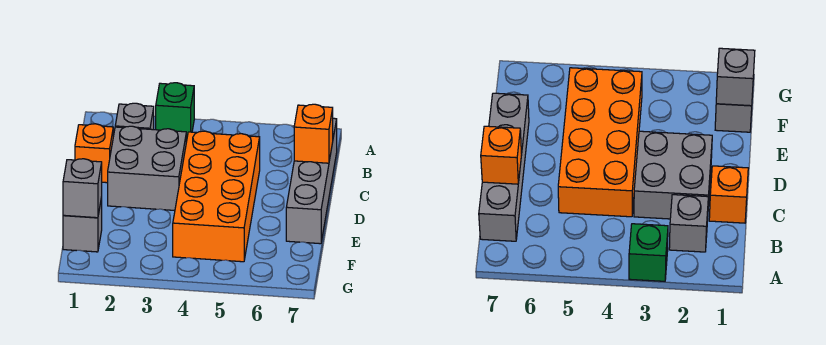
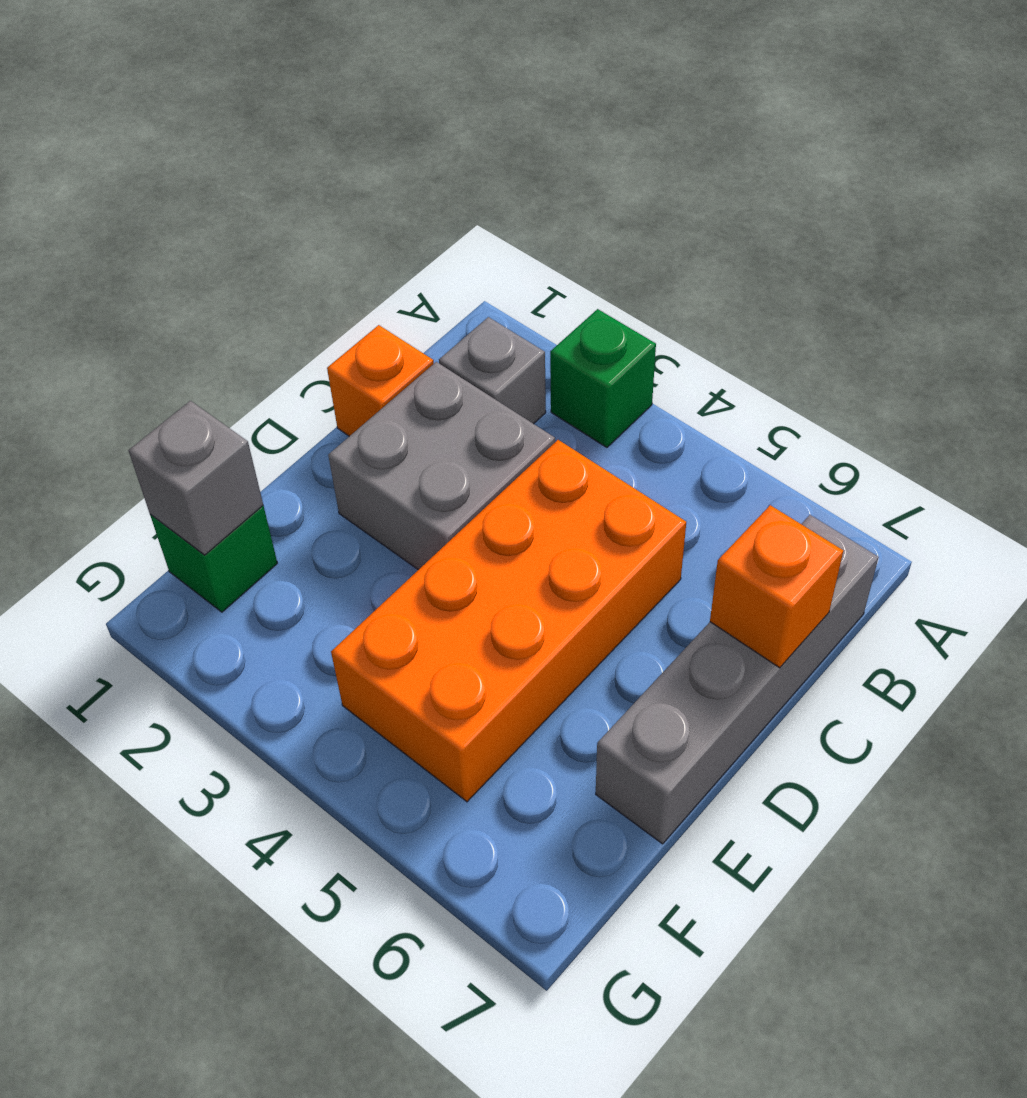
grey 1x1 brick [63,197,102,252] -> green 1x1 brick [150,506,277,612]

